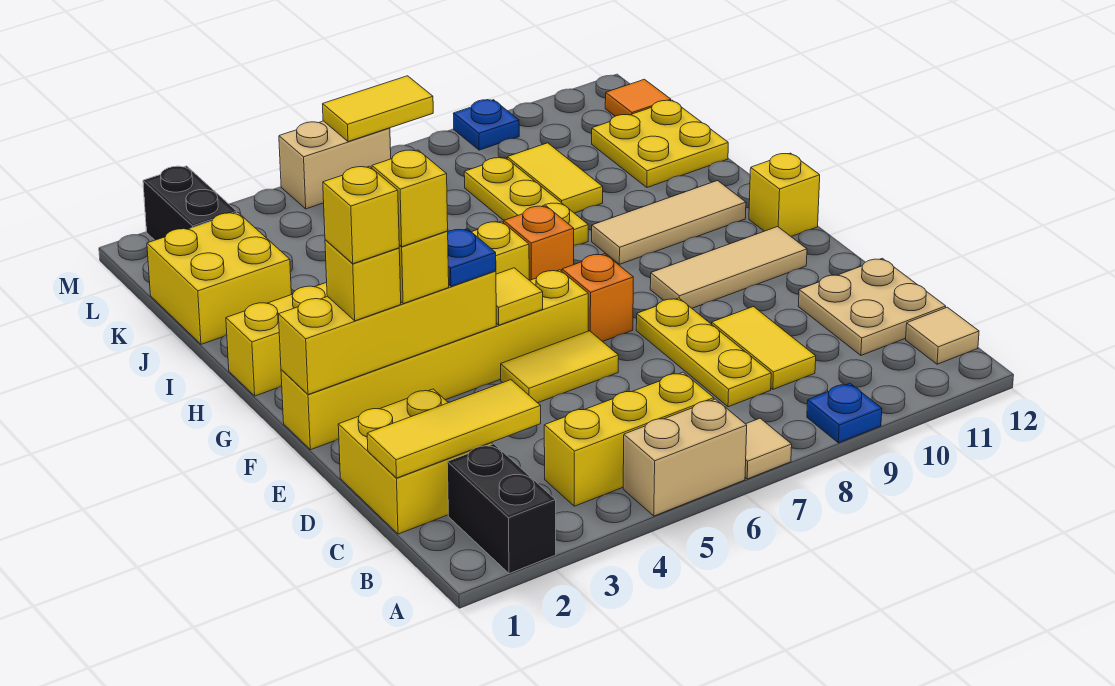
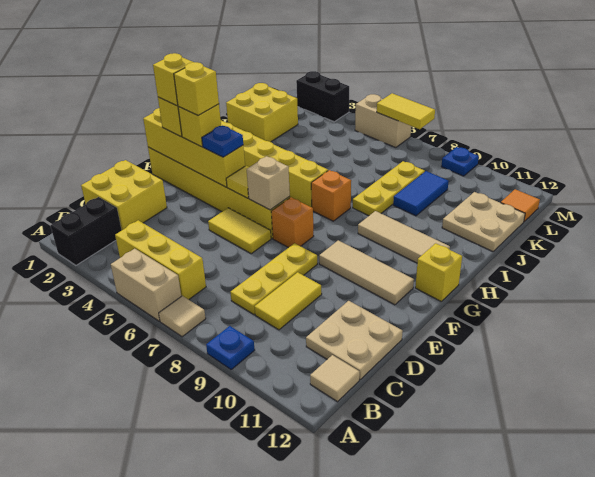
yellow 1x3 tile [367,380,541,478] -> none
none -> tan 1x1 brick [247,156,290,210]
yellow 1x2 tile [507,143,603,213] -> blue 1x2 tile [393,171,449,216]
yellow 2x2 plate [592,100,728,187] -> tan 2x2 plate [442,192,525,251]
black 1x2 brick [143,166,237,240] -> black 1x2 brick turned to [296,71,349,122]

